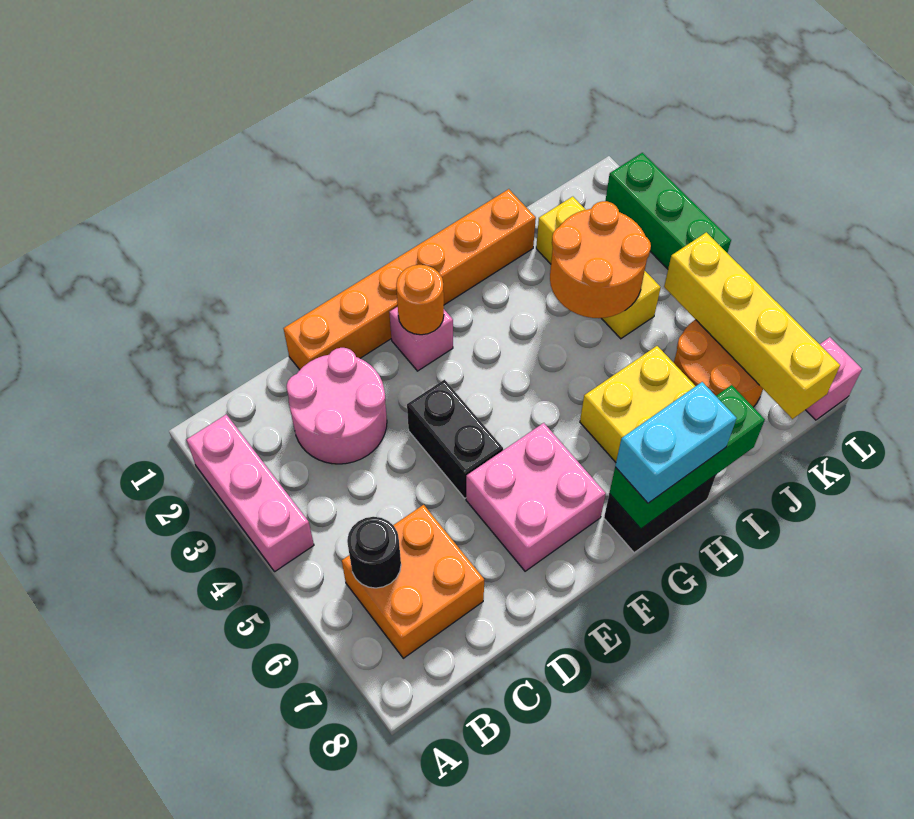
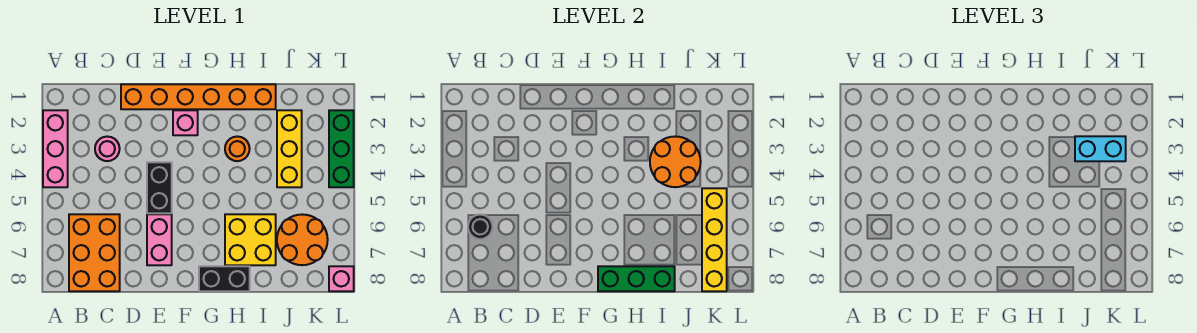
orange 2x2 brick [342,505,484,658] -> orange 2x3 brick [69,214,120,291]
pink 2x2 round brick [287,348,387,464] -> pink 1x1 round brick [95,137,120,161]
pink 2x2 brick [466,423,606,571] -> pink 1x2 brick [147,214,172,265]
orange 1x1 round brick [396,265,444,335] -> orange 1x1 round brick moved to [225,137,250,161]
cyan 1x2 brick [615,382,737,503] -> cyan 1x2 brick moved to [1075,136,1126,161]

